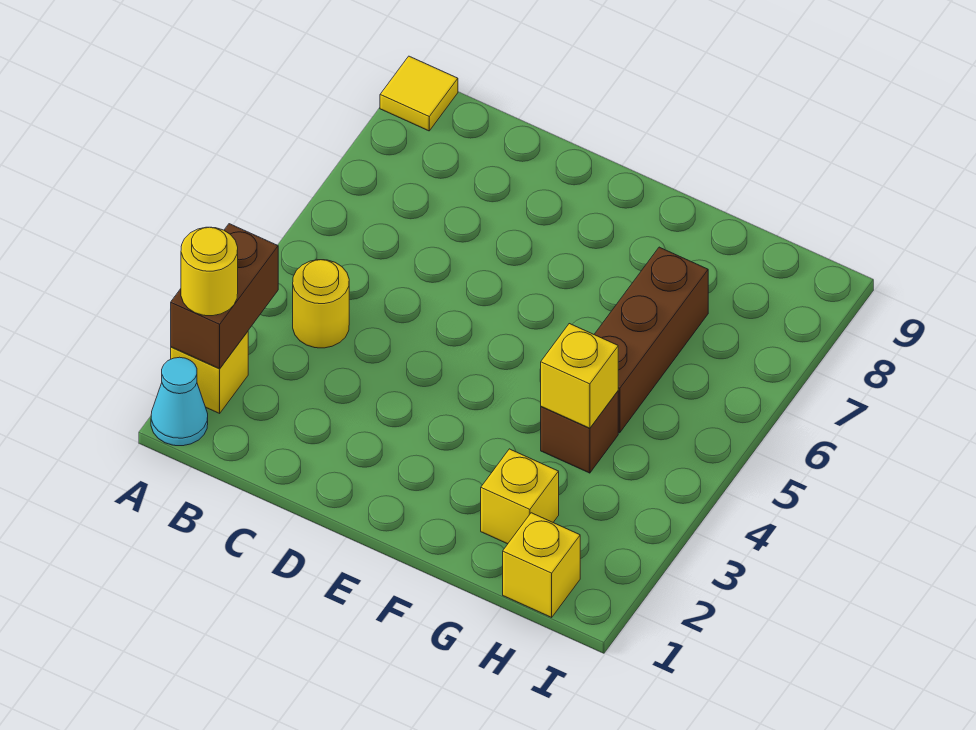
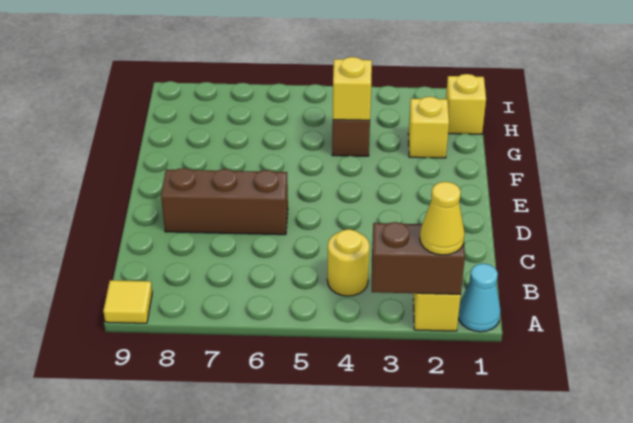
yellow 1x1 round brick [181,227,238,316] -> yellow 1x1 cone [420,182,465,255]
brown 1x3 brick [594,247,708,433] -> brown 1x3 brick moved to [161,168,288,235]

